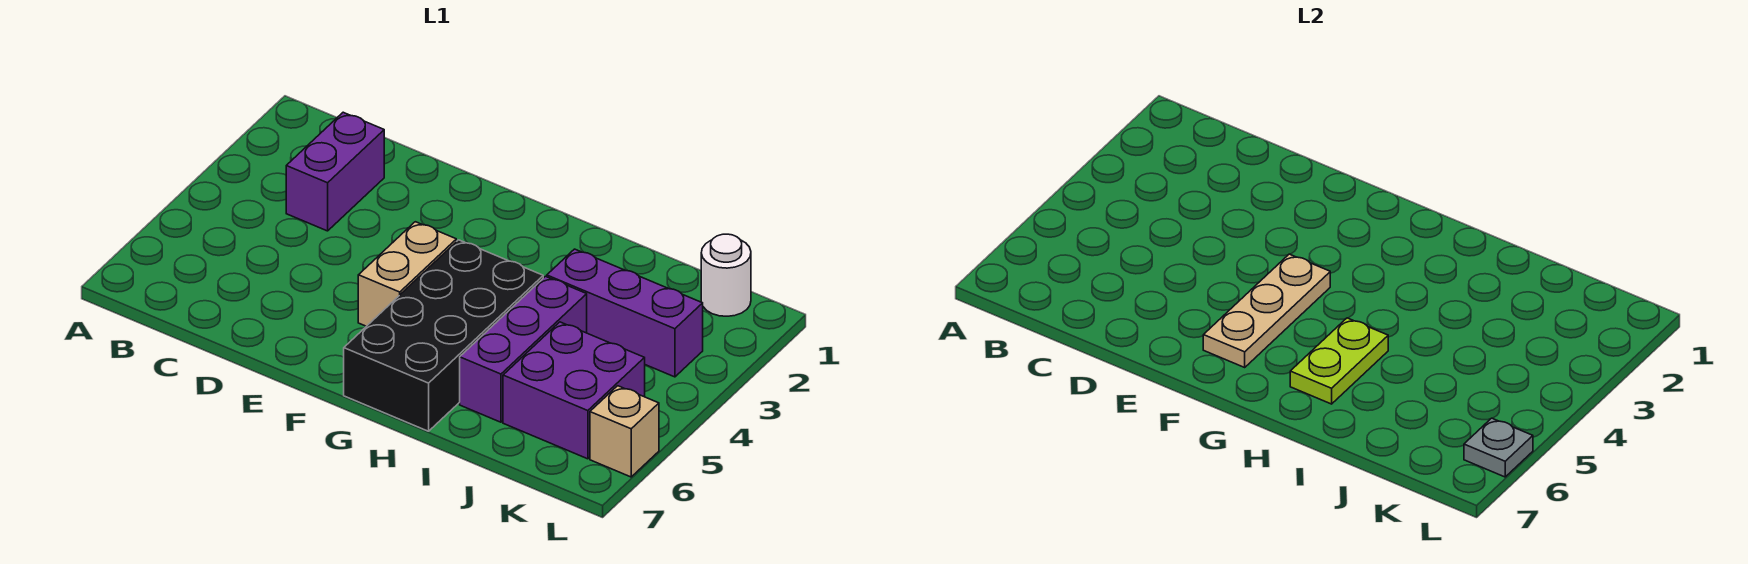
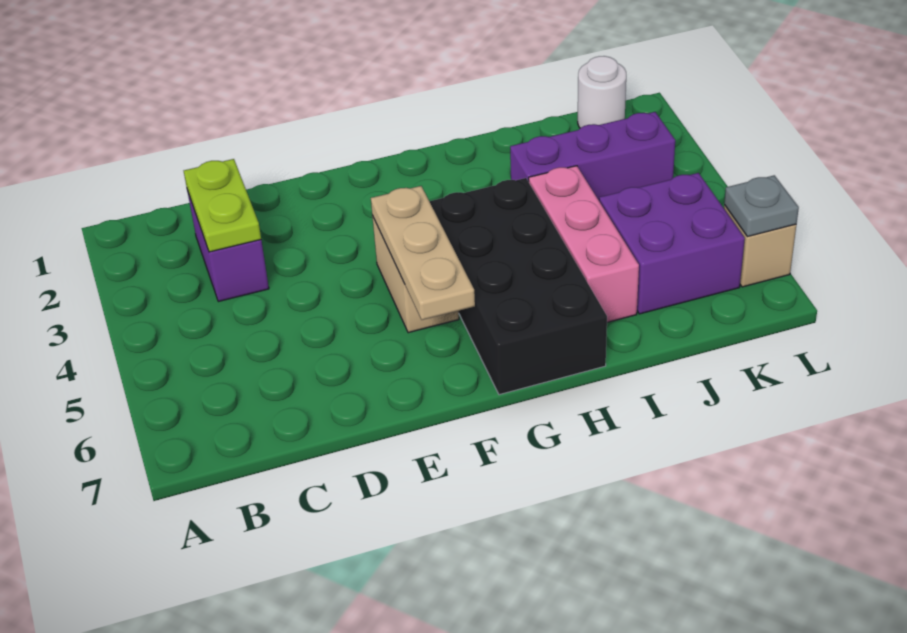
lime 1x2 plate [1290,318,1388,404] -> lime 1x2 plate moved to [184,159,261,252]
purple 1x3 brick [460,276,587,422] -> pink 1x3 brick [529,166,639,322]

